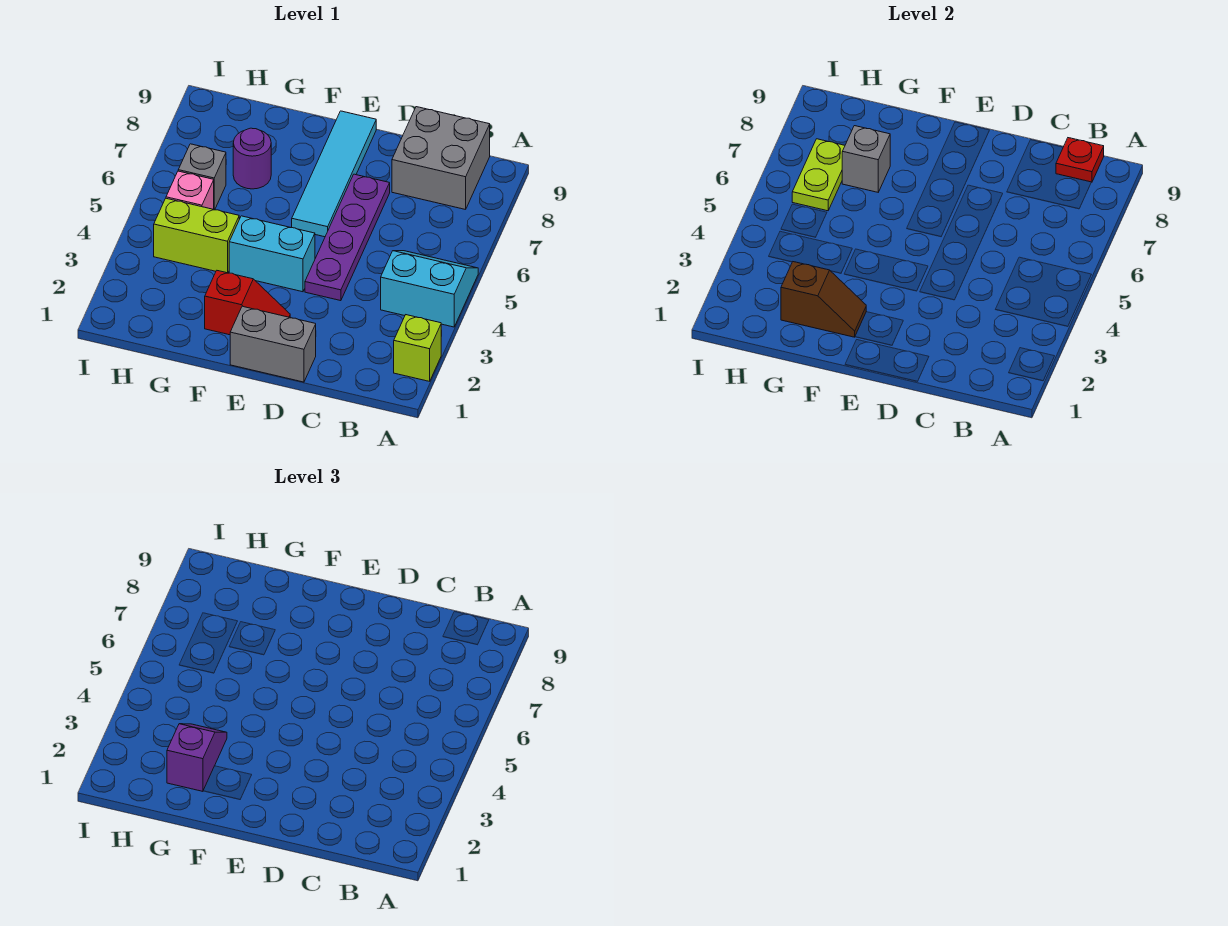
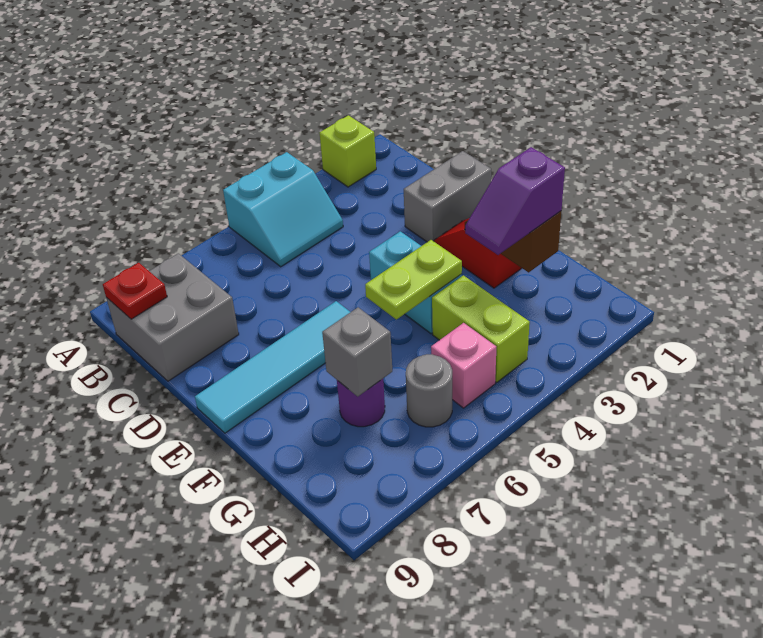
cyan 2x2 slope [381,251,478,327] -> cyan 2x2 slope turned to [223,152,343,267]
grey 1x2 brick [230,306,316,382] -> grey 1x2 brick turned to [404,151,491,242]
purple 1x4 plate [305,174,390,301] -> none
grey 1x1 brick [178,144,226,210] -> grey 1x1 round brick [406,354,452,427]
lime 1x2 plate [792,139,845,211] -> lime 1x2 plate moved to [365,240,462,319]

